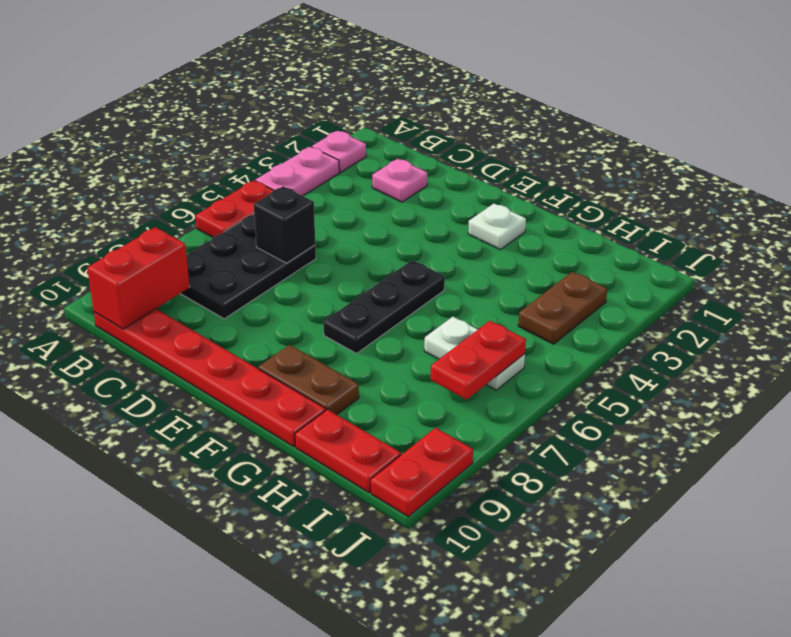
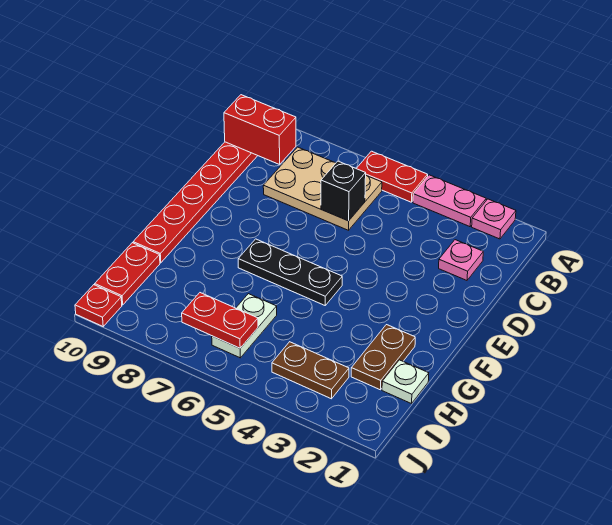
black 2x3 plate [180,214,316,319] -> tan 2x3 plate [263,147,382,230]
white 1x1 plate [468,204,526,250] -> white 1x1 plate moved to [382,360,429,404]
brown 1x2 plate [258,345,359,415] -> brown 1x2 plate moved to [351,325,415,390]
red 1x2 plate [371,428,473,517] -> red 1x1 plate [75,285,122,326]

